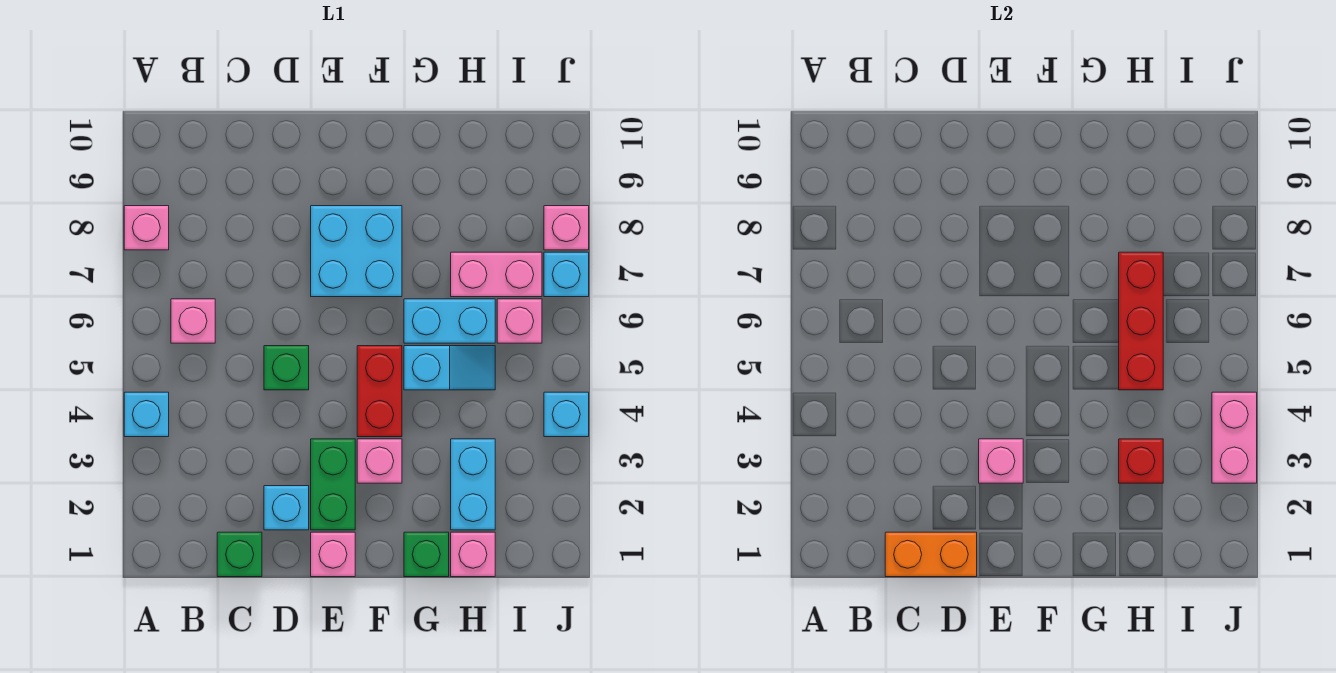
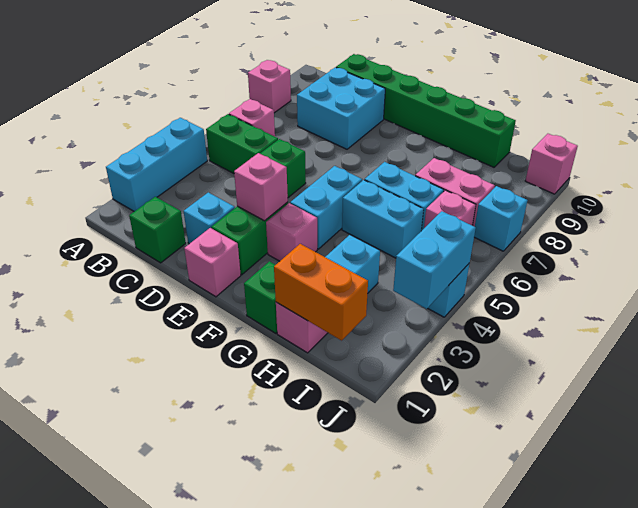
cyan 1x1 brick [124,392,169,437] -> cyan 1x3 brick [106,118,207,211]
none -> green 1x2 brick [206,114,278,173]
orange 1x2 brick [885,532,977,577] -> orange 1x2 brick moved to [274,244,368,340]
none -> green 1x6 brick [336,54,516,167]
cyan 2x2 brick [311,206,402,297] -> cyan 2x2 brick moved to [297,67,385,149]
red 1x2 brick [357,346,402,437] -> cyan 1x2 brick [290,166,362,249]
cyan 1x2 slope [404,346,495,390] -> cyan 1x2 brick [342,180,424,258]
red 1x1 brick [1119,439,1163,483] -> none
red 1x3 brick [1119,252,1163,390] -> none
pink 1x2 brick [1212,392,1257,483] -> cyan 1x2 brick [393,211,476,309]
pink 1x1 brick [544,206,589,250] -> pink 1x1 brick moved to [525,134,578,194]

